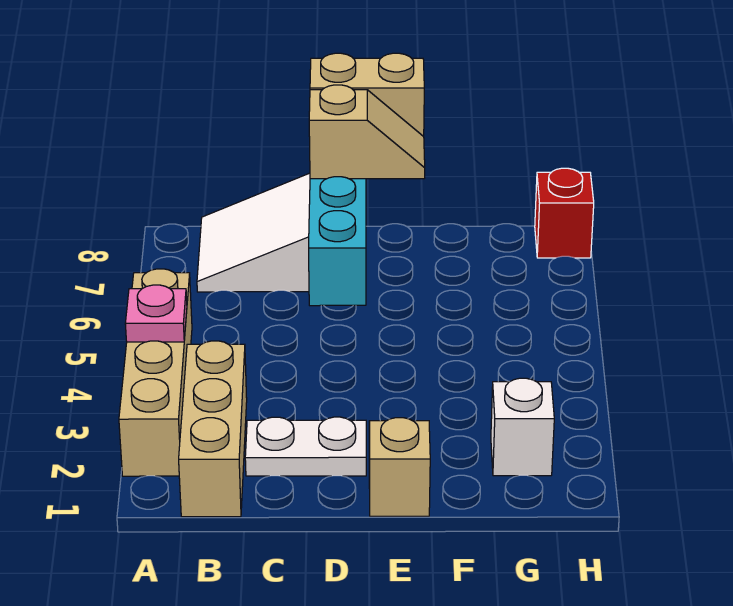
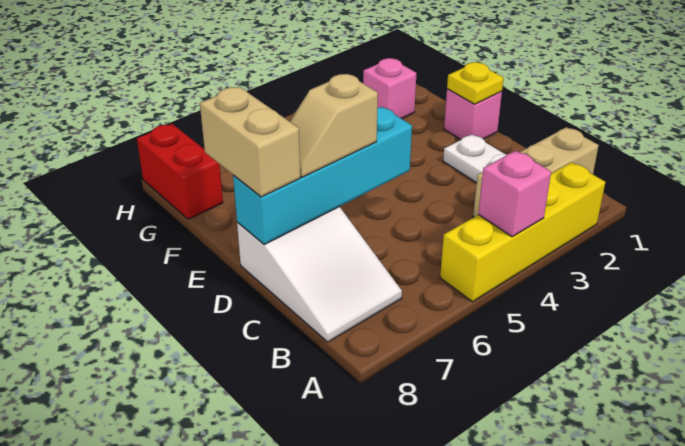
tan 1x4 brick [119,269,192,476] -> yellow 1x4 brick [440,162,605,302]
pink 1x1 plate [125,285,187,342] -> pink 1x1 brick [478,151,551,237]
tan 1x2 slope [309,85,425,179] -> tan 1x2 slope turned to [290,74,378,177]
tan 1x1 brick [369,418,430,516] -> pink 1x1 brick [444,89,502,139]
none -> yellow 1x1 plate [447,62,504,104]
white 1x1 brick [491,378,554,476] -> pink 1x1 brick [363,58,416,119]
red 1x1 brick [535,168,594,258] -> red 1x2 brick [137,124,223,219]

